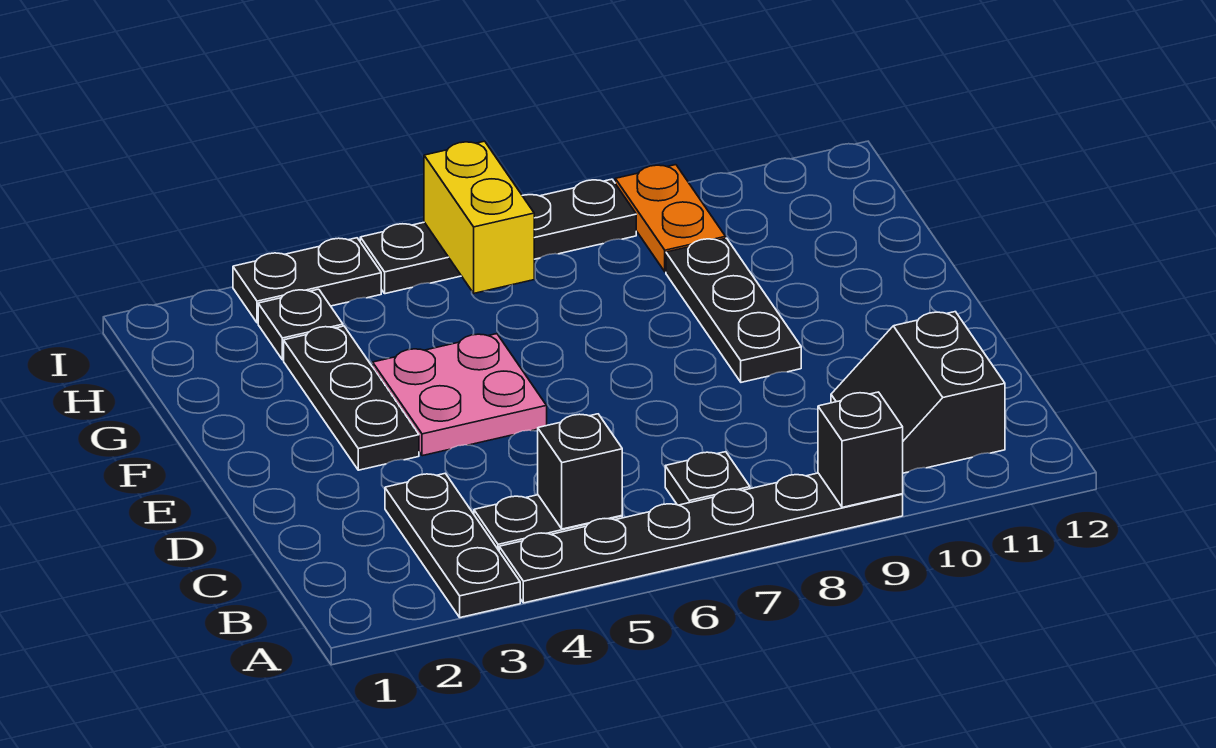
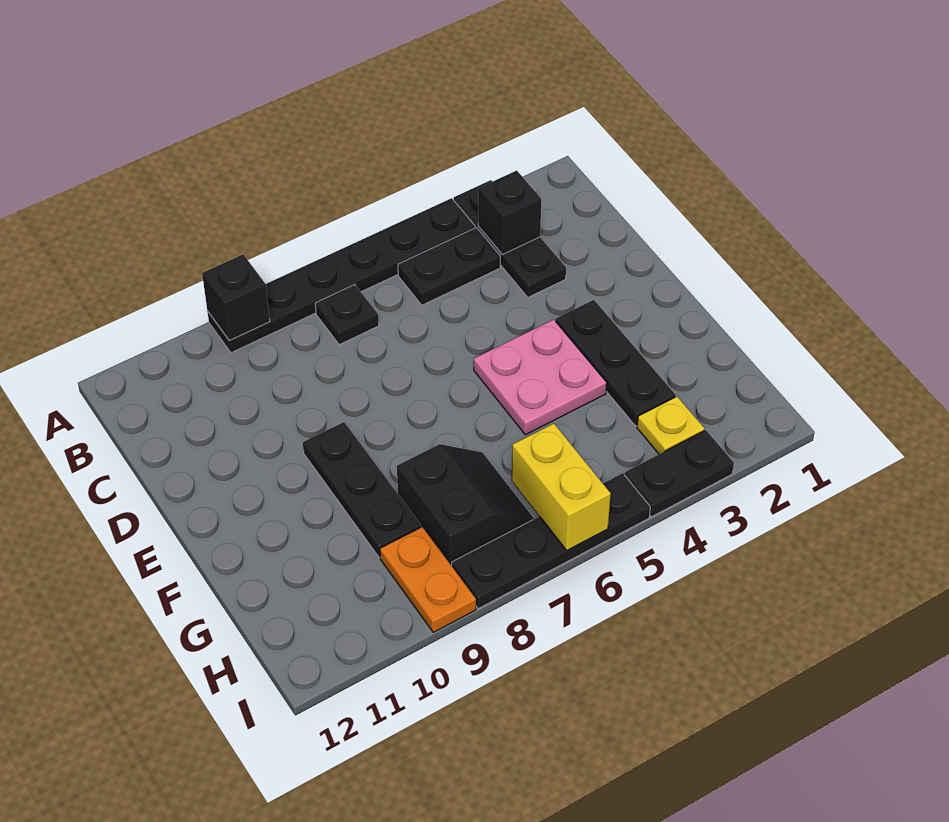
black 1x1 brick [538,414,622,529] -> black 1x1 brick moved to [478,171,541,255]
black 2x2 slope [831,312,1005,473] -> black 2x2 slope moved to [397,444,534,566]
black 1x1 plate [258,289,343,360] -> yellow 1x1 plate [637,397,704,454]

